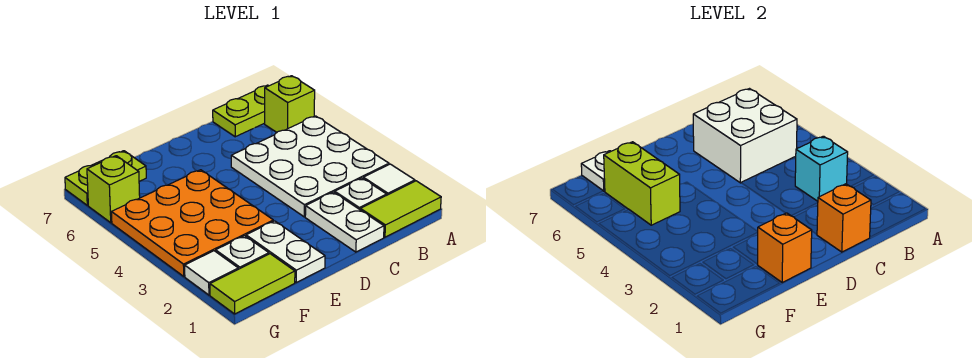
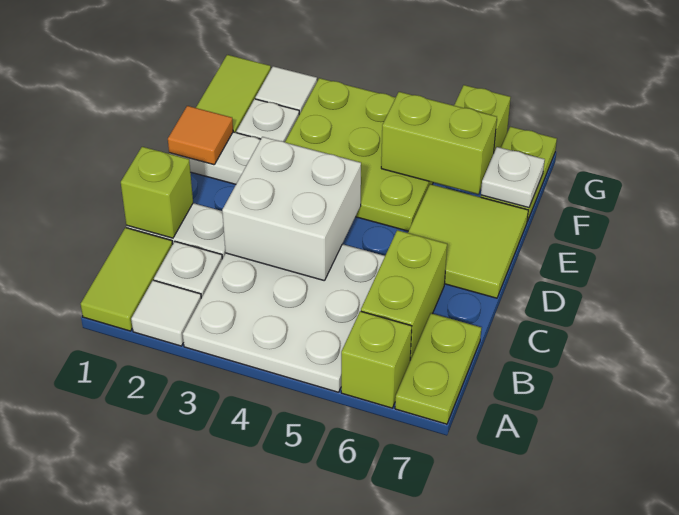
cyan 1x1 brick [795,136,848,201] -> none
white 2x2 brick [693,89,797,183] -> white 2x2 brick moved to [222,137,361,281]
none -> lime 1x2 brick [361,230,447,361]
orange 1x1 brick [817,184,871,252] -> lime 1x1 brick [121,147,193,238]
none -> lime 2x2 tile [408,184,528,298]
orange 1x1 brick [757,213,812,282] -> orange 1x1 tile [168,106,233,165]
orange 3x3 plate [112,170,273,276] -> lime 3x3 plate [285,78,433,231]

